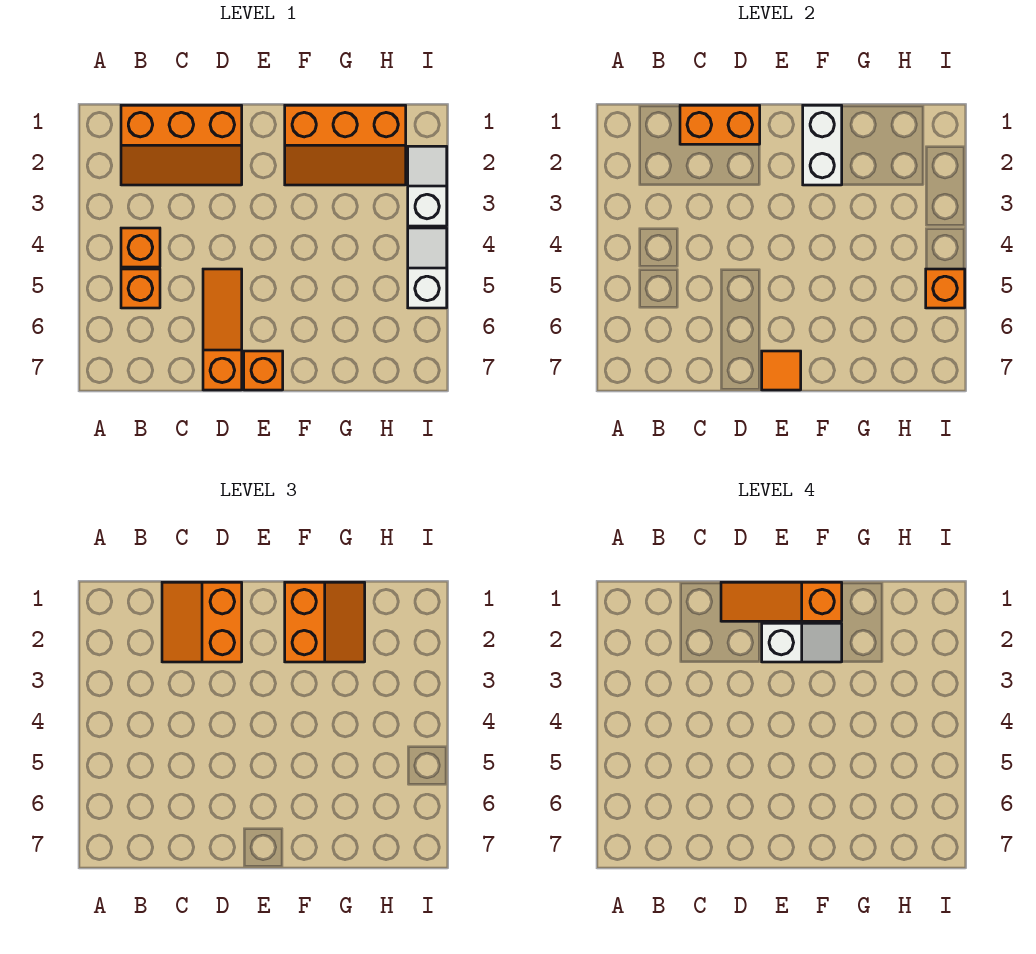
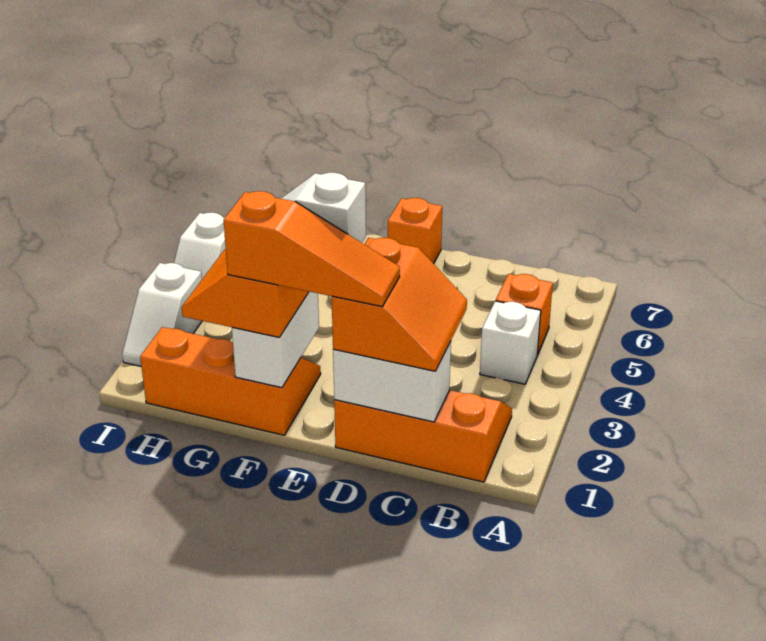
orange 1x1 brick [121,228,160,267] -> white 1x1 brick [480,301,541,384]
orange 1x2 brick [680,105,760,144] -> white 1x2 brick [333,342,451,422]
orange 1x3 slope [203,269,242,390] -> none
orange 1x1 tile [762,351,801,390] -> none
orange 1x1 brick [926,269,965,308] -> none

